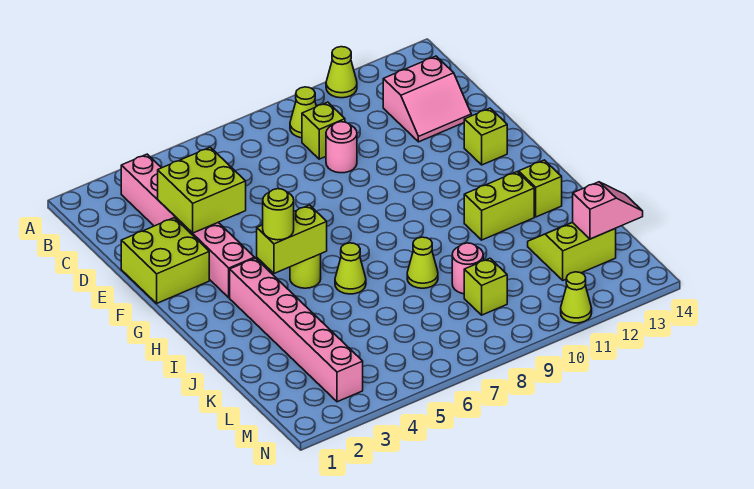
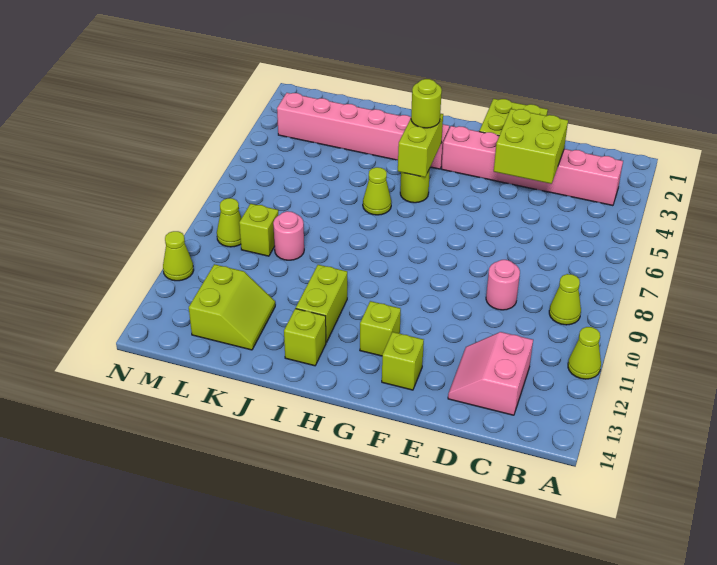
lime 1x1 brick [302,102,345,159] -> lime 1x1 brick moved to [360,301,401,356]
lime 1x1 cone [407,237,438,288] -> lime 1x1 cone moved to [217,198,241,247]
pink 1x2 slope [573,182,643,239] -> none

